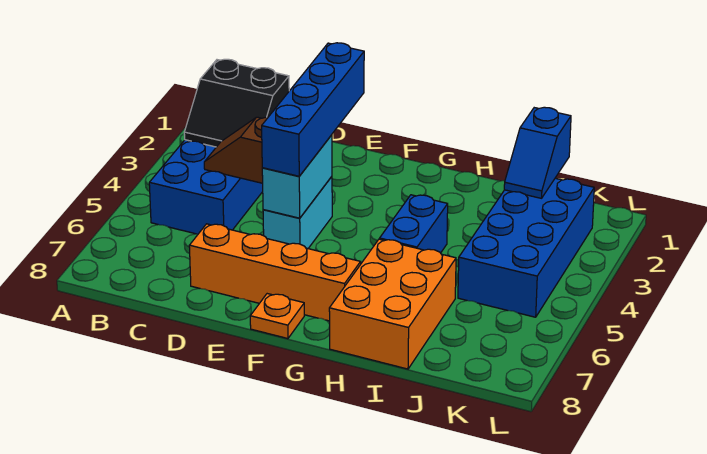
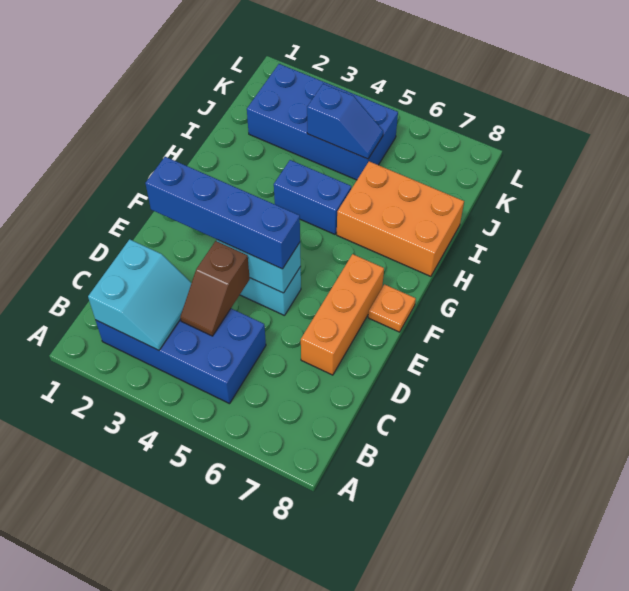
black 2x2 slope [184,59,289,147] -> cyan 2x2 slope [88,239,191,350]
orange 1x4 brick [189,224,361,321] -> orange 1x3 brick [301,254,384,375]
blue 1x2 slope [504,107,571,198] -> blue 1x2 slope moved to [307,84,383,159]

